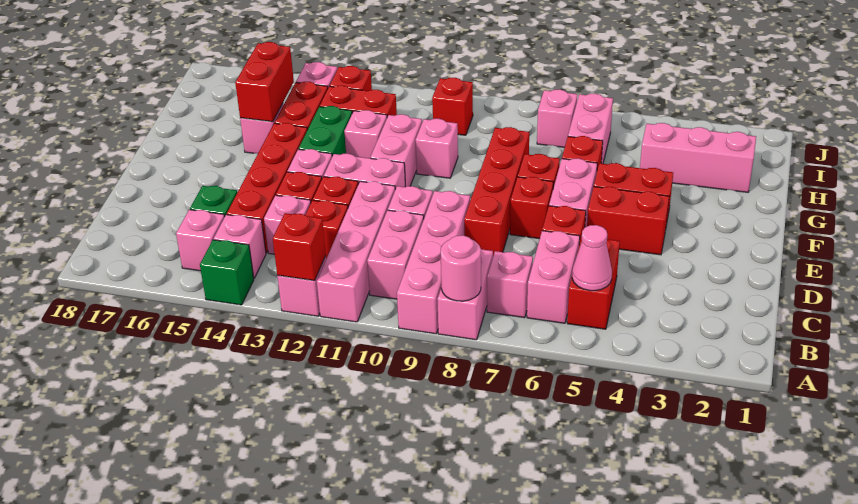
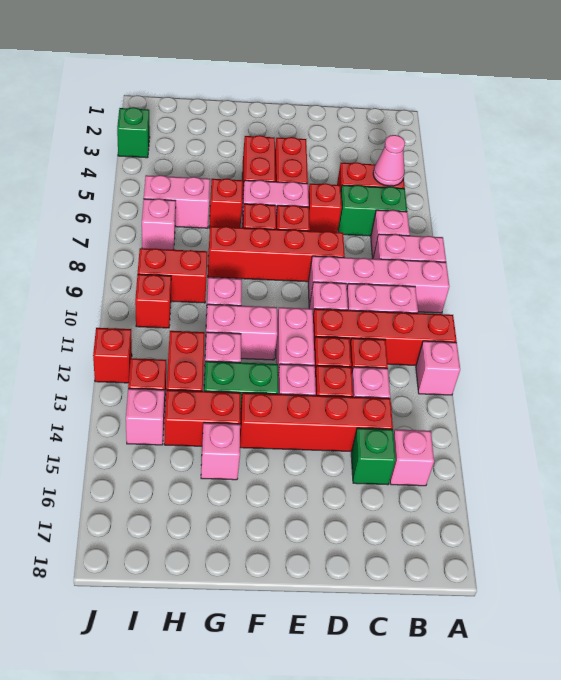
pink 1x1 round brick [441,235,481,301] -> none
pink 1x4 brick [317,181,395,322] -> red 1x4 brick [313,309,457,365]
red 1x1 brick [273,213,326,281] -> red 1x1 brick moved to [93,328,132,383]
green 1x1 brick [200,240,254,305] -> green 1x1 brick moved to [117,107,150,158]
pink 1x2 brick [527,231,580,323] -> green 1x2 brick [338,185,407,236]
pink 1x1 brick [214,215,266,278] -> none
red 1x2 brick [235,42,294,122] -> red 1x2 brick moved to [138,248,207,303]
pink 1x3 brick [640,123,756,192] -> none

